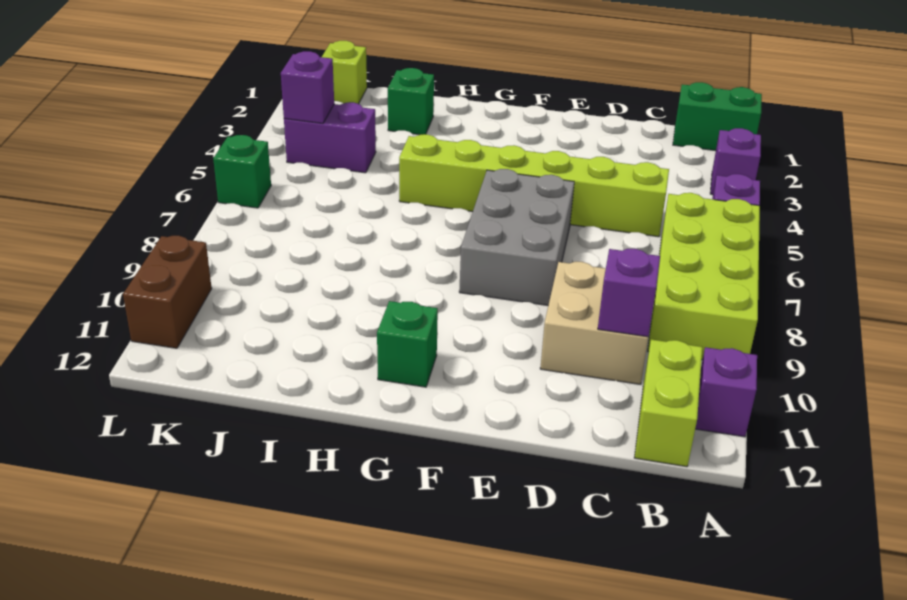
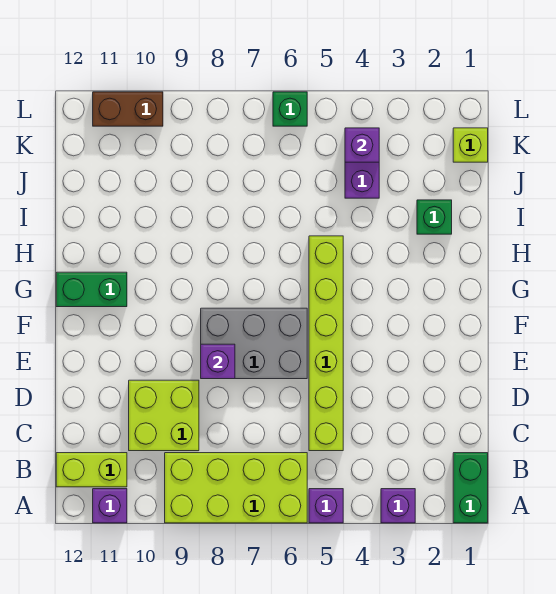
tan 2x2 brick [540,262,648,384] -> lime 2x2 brick [129,380,199,451]
purple 1x1 brick [598,249,660,337] -> purple 1x1 brick moved to [201,344,235,379]
green 1x1 brick [377,301,438,387] -> green 1x2 brick [56,272,127,307]

